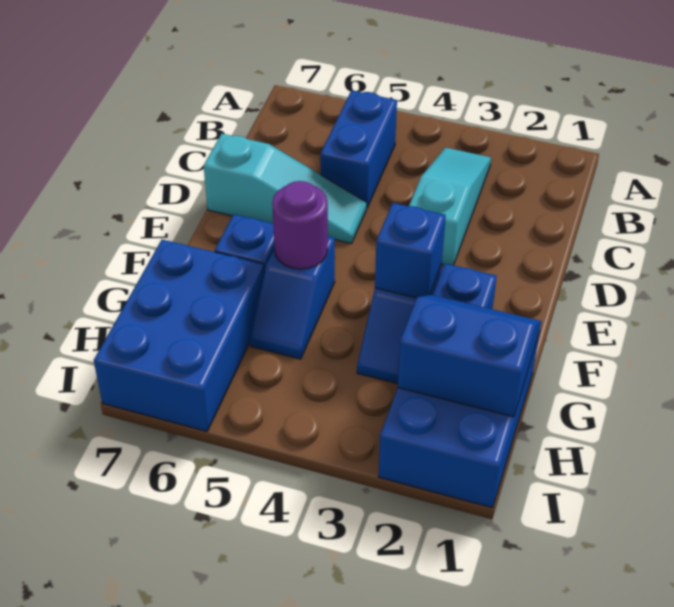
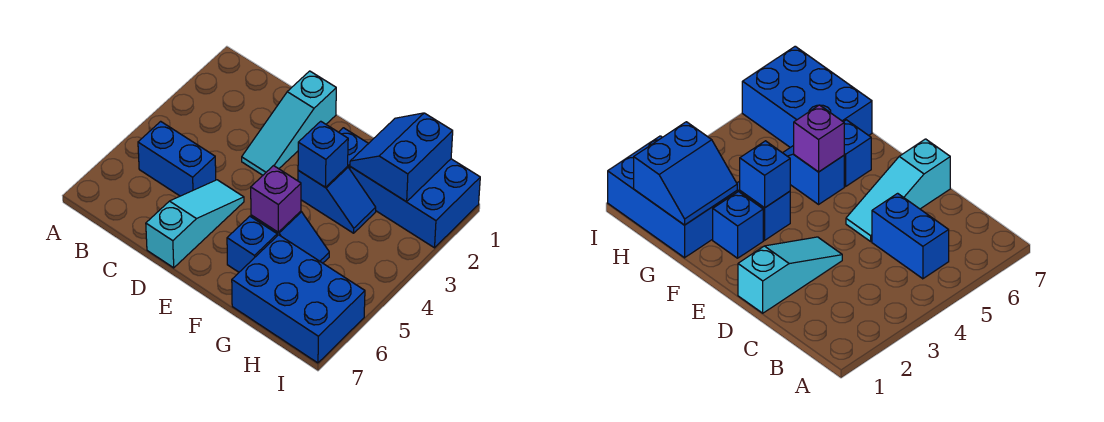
cyan 1x3 slope [409,148,491,265] -> cyan 1x3 slope turned to [242,71,336,175]
purple 1x1 round brick [272,181,328,269] -> purple 1x1 brick [251,166,301,232]

